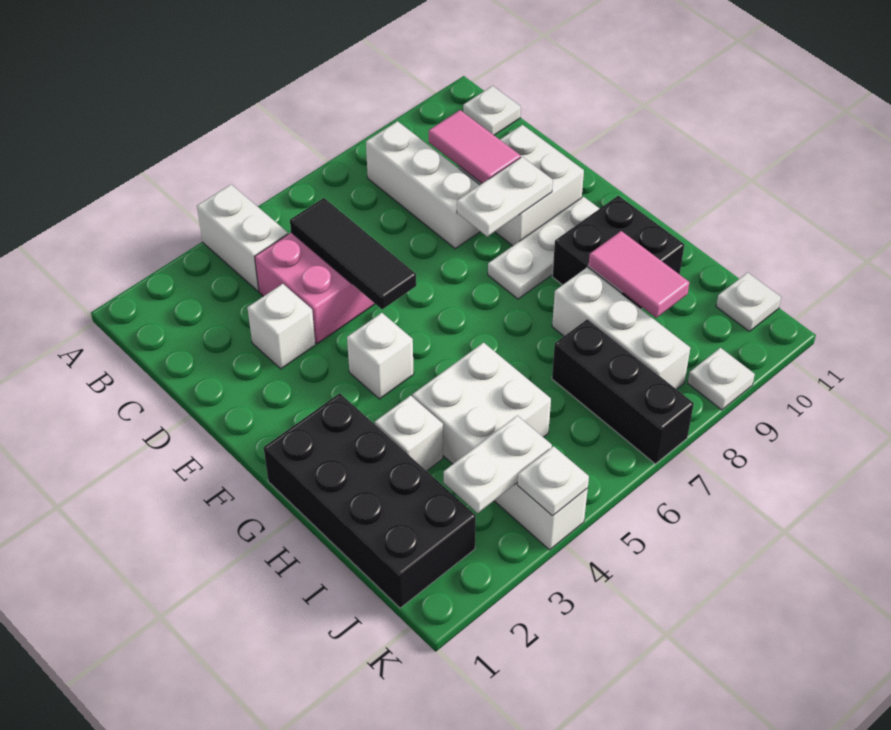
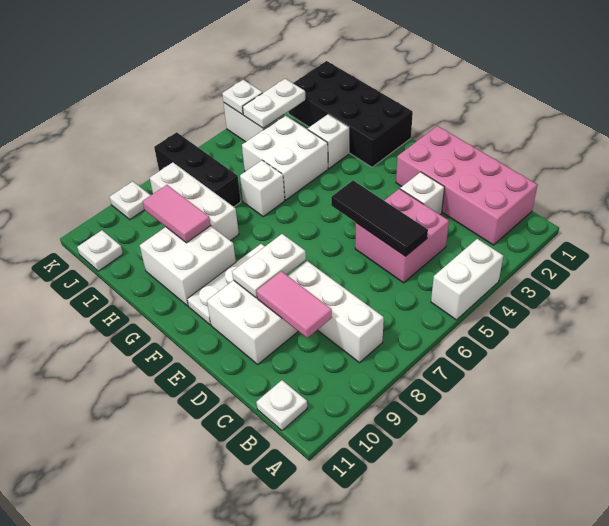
white 1x2 brick [197,184,288,291] -> white 1x2 brick turned to [431,239,503,320]
none -> pink 2x4 brick [396,126,537,245]
white 1x1 brick [347,313,414,399] -> white 1x1 brick moved to [240,160,285,216]
black 2x2 brick [552,196,684,309] -> white 2x2 brick [140,226,236,306]

